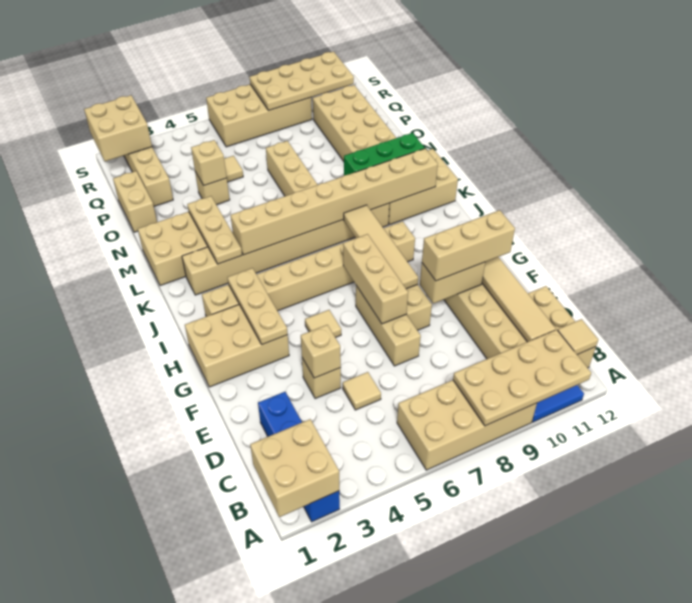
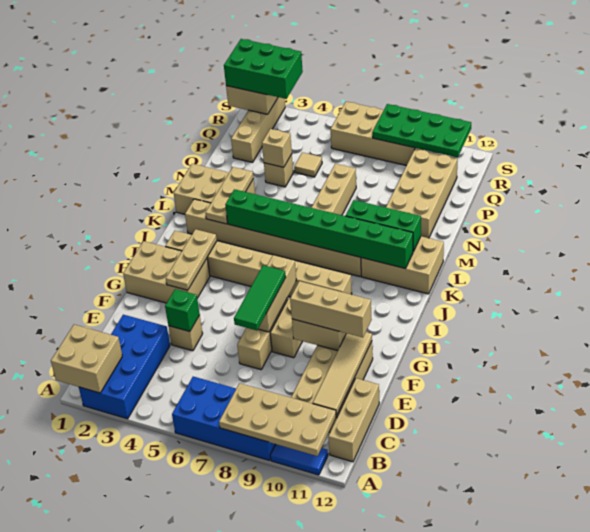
blue 1x4 brick [258,392,340,522] -> blue 2x4 brick [79,315,170,419]
tan 2x4 brick [397,380,537,470] -> blue 2x4 brick [172,377,275,461]
tan 1x1 tile [558,319,598,355] -> none
tan 1x1 tile [343,372,381,410] -> none
tan 1x1 brick [301,325,341,378] -> green 1x1 brick [165,289,200,332]
none -> green 1x3 tile [234,265,286,330]
tan 1x1 tile [305,310,341,338] -> none
tan 1x4 tile [343,205,418,289] -> none
tan 1x8 brick [231,149,438,255] -> green 1x8 brick [225,189,413,269]
tan 1x2 brick [113,171,157,232] -> none
none -> green 2x3 brick [224,39,303,99]
tan 2x4 plate [250,52,354,111] -> green 2x4 plate [372,104,471,157]

